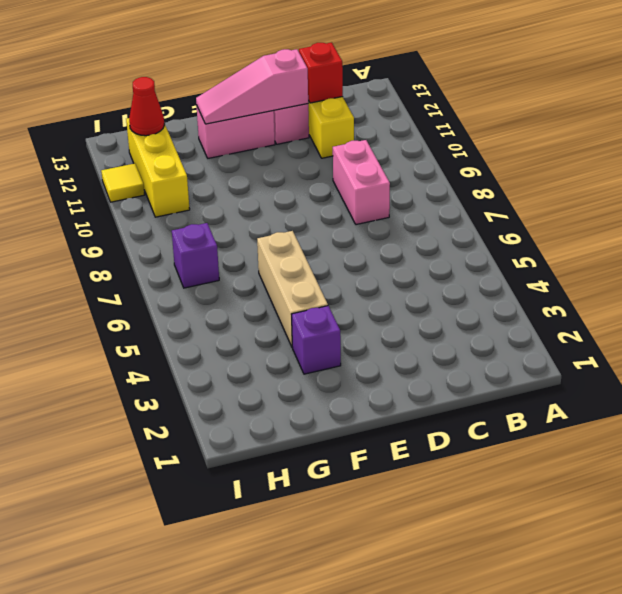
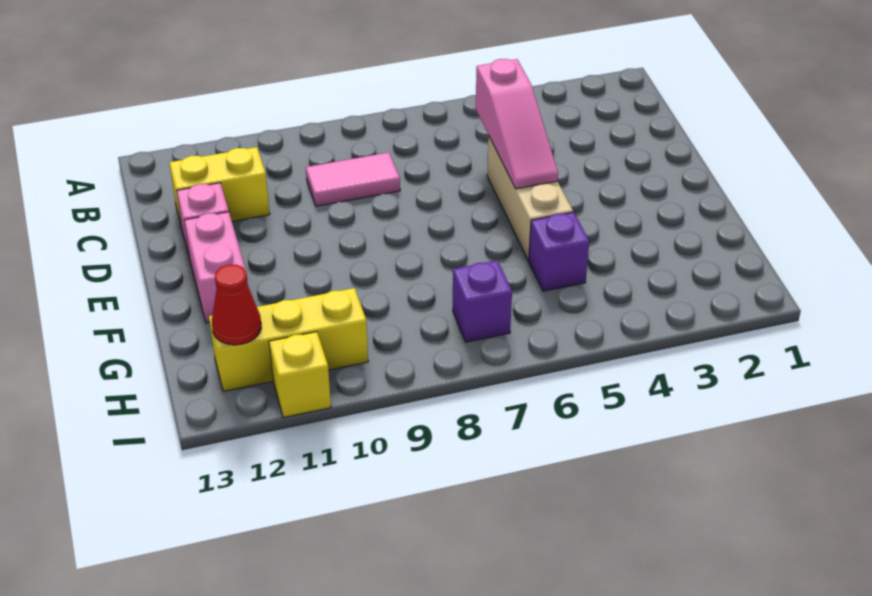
pink 1x2 brick [333,140,390,225] -> pink 1x2 tile [306,152,400,206]
red 1x1 brick [299,43,343,103] -> none
pink 1x3 slope [196,49,308,124] -> pink 1x3 slope moved to [476,59,558,189]
purple 1x1 brick [292,306,341,374] -> purple 1x1 brick moved to [529,212,589,291]
tan 1x3 brick [257,231,328,348] -> tan 1x3 brick turned to [487,137,573,260]
yellow 1x1 tile [101,164,145,202] -> yellow 1x1 brick [269,332,331,418]

